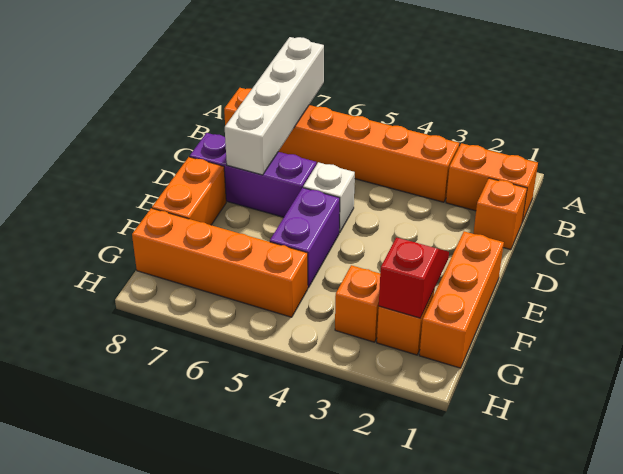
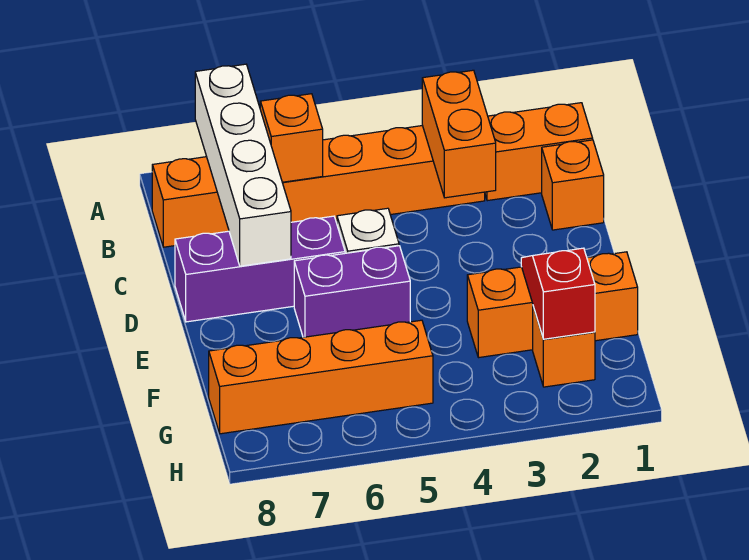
orange 1x3 brick [419,231,504,368] -> orange 1x3 brick turned to [467,252,638,358]
purple 1x2 brick [270,188,340,288] -> purple 1x2 brick turned to [294,246,410,337]
orange 1x2 brick [152,157,226,225] -> orange 1x2 brick moved to [422,70,496,198]
orange 1x1 brick [335,265,380,342] -> orange 1x1 brick moved to [260,94,323,182]

